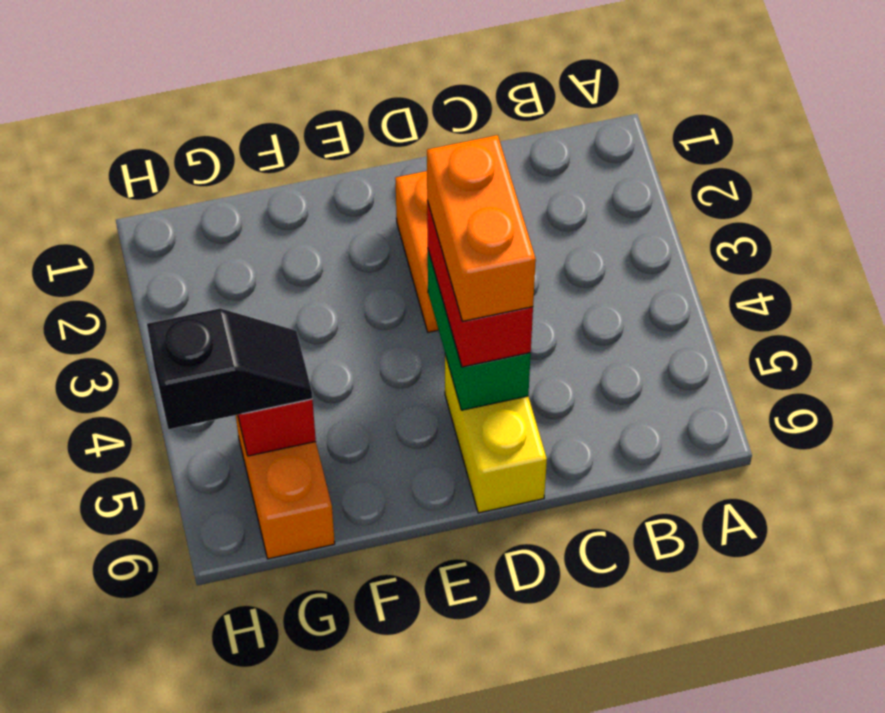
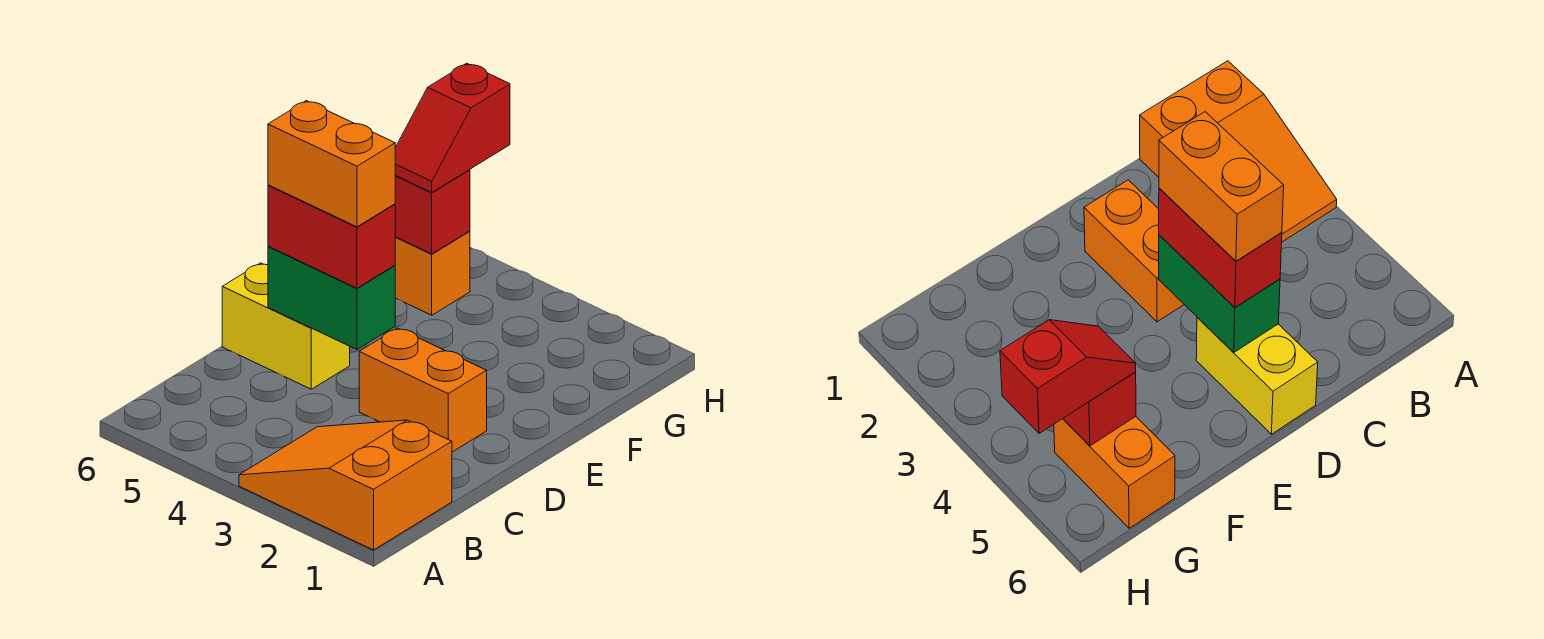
none -> orange 2x3 slope [239,420,452,550]
black 1x2 slope [147,308,312,429] -> red 1x2 slope [395,63,510,192]

